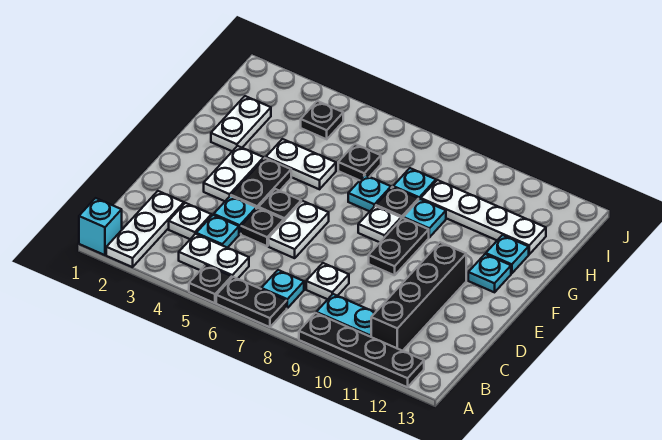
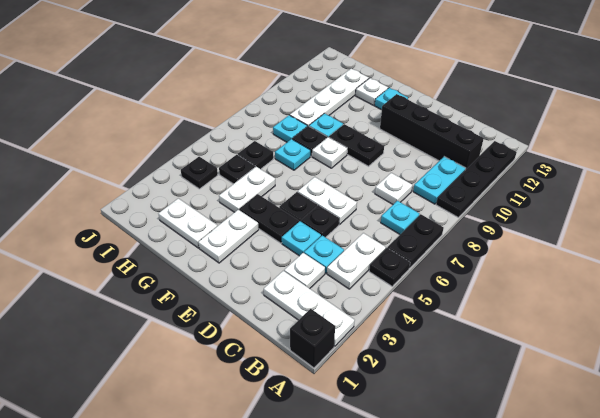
cyan 1x1 brick [79,198,122,255] -> black 1x1 brick [290,309,335,368]
white 1x2 plate [204,146,264,201] -> white 1x2 plate turned to [198,210,259,263]
cyan 1x1 plate [486,235,529,273] -> white 1x1 plate [355,78,388,105]
none -> black 1x1 plate [219,155,255,184]

